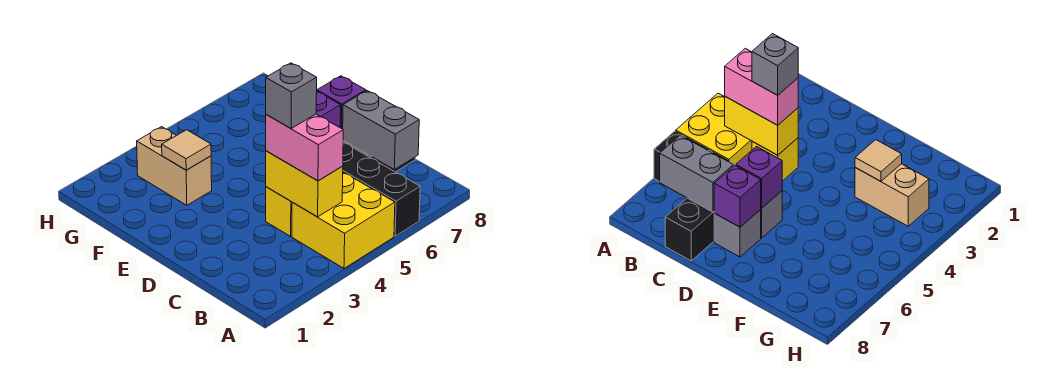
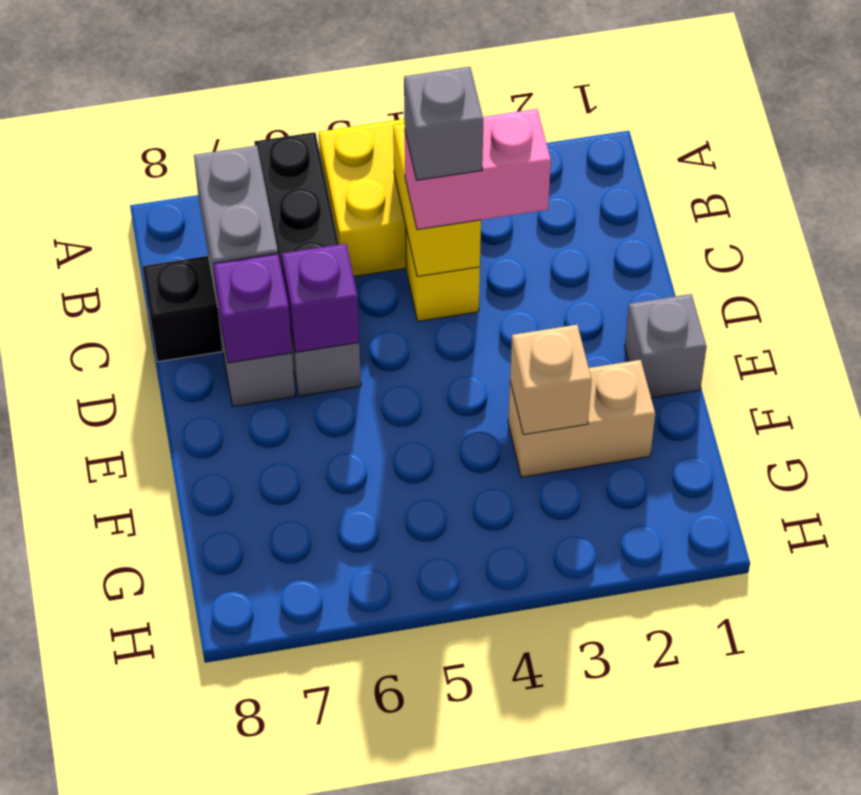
pink 1x2 brick [266,114,343,181] -> pink 1x2 brick turned to [405,109,551,230]
none -> grey 1x1 brick [625,294,707,398]
tan 1x2 brick [137,127,212,205] -> tan 1x2 brick turned to [508,360,655,477]
tan 1x1 tile [162,130,211,170] -> tan 1x1 brick [510,325,592,435]

